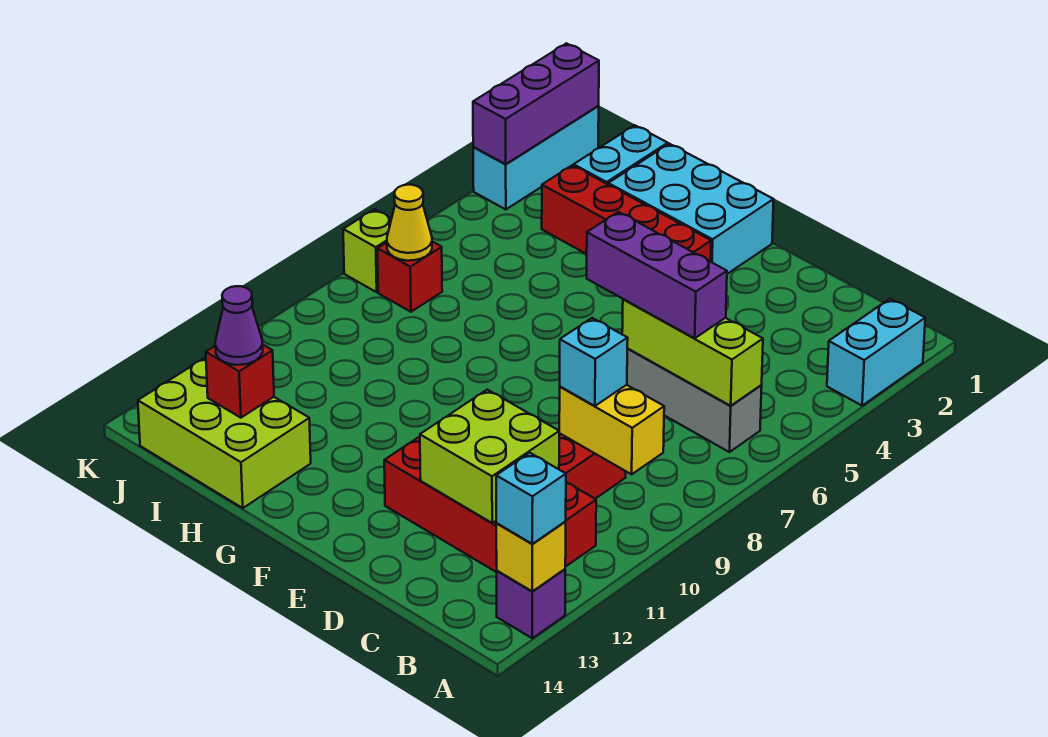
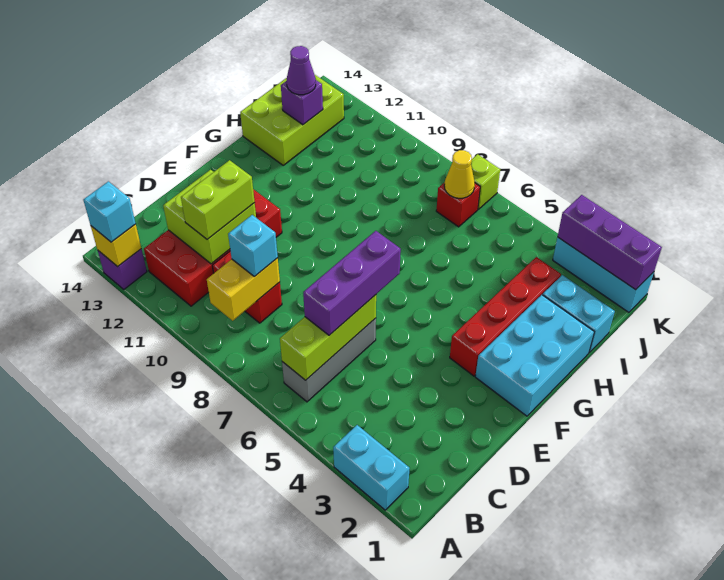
none -> lime 1x2 brick [181,160,255,239]
red 1x1 brick [206,344,274,418] -> purple 1x1 brick [281,80,323,125]

